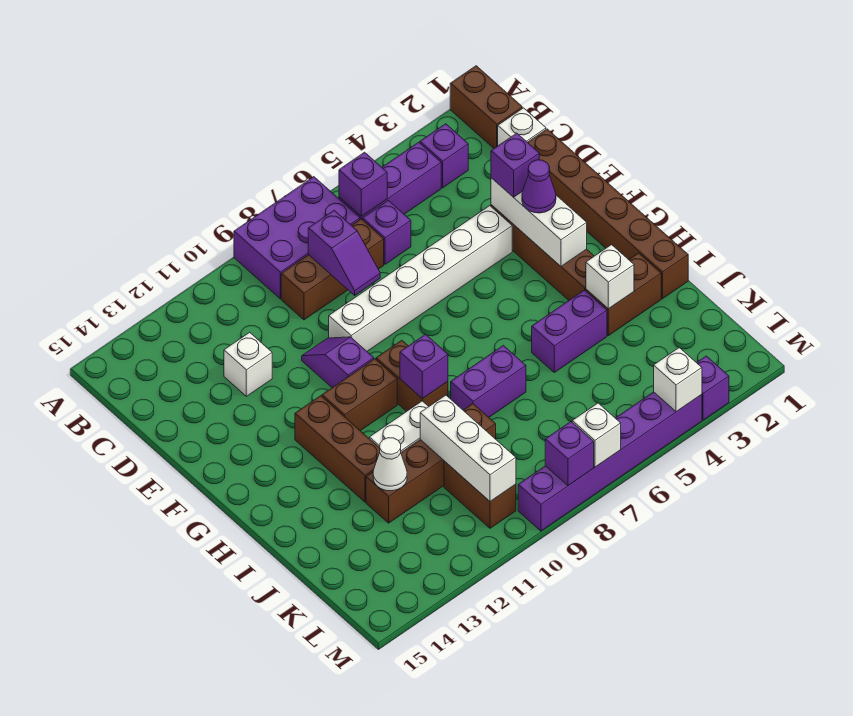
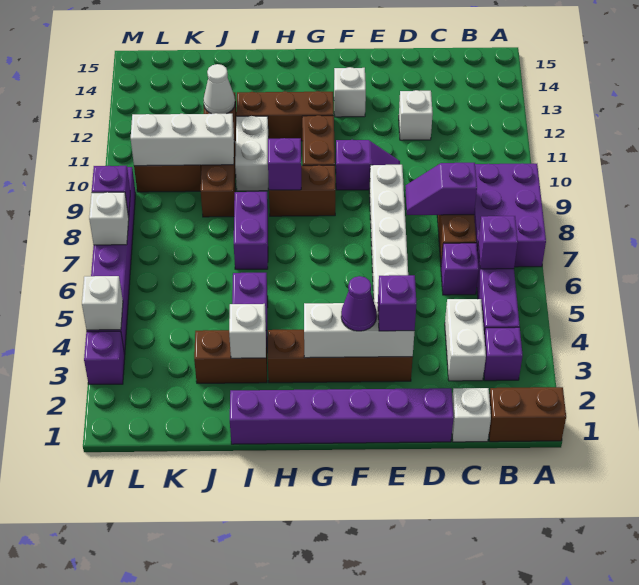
none -> white 1x2 brick [445,299,486,381]
brown 1x6 brick [527,129,688,299] -> purple 1x6 brick [230,388,454,444]
none -> white 1x1 brick [334,67,366,117]
brown 1x2 brick [586,253,661,336] -> brown 1x2 brick turned to [194,330,267,383]

